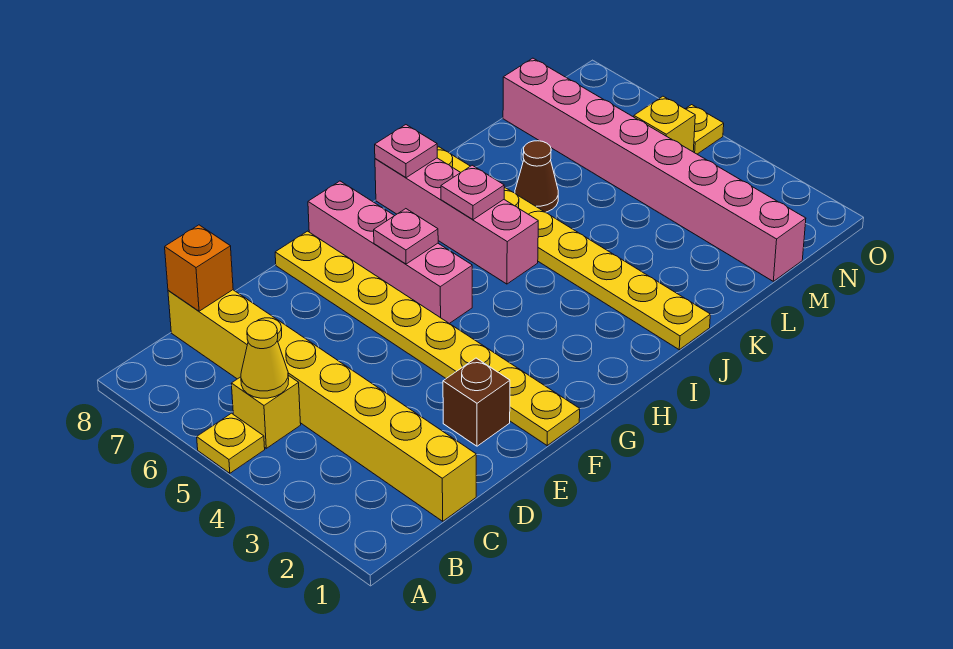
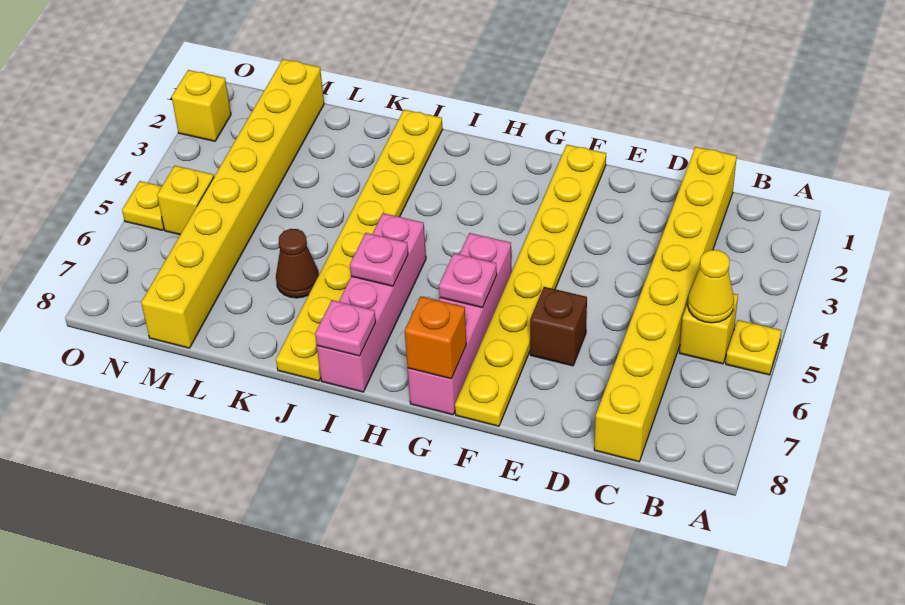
orange 1x1 brick [165,225,233,311] -> orange 1x1 brick moved to [405,297,466,379]
brown 1x1 brick [443,358,510,446] -> brown 1x1 brick moved to [530,287,587,366]
pink 1x8 brick [503,58,806,281] -> yellow 1x8 brick [141,59,324,348]
none -> yellow 1x1 brick [172,70,231,141]

